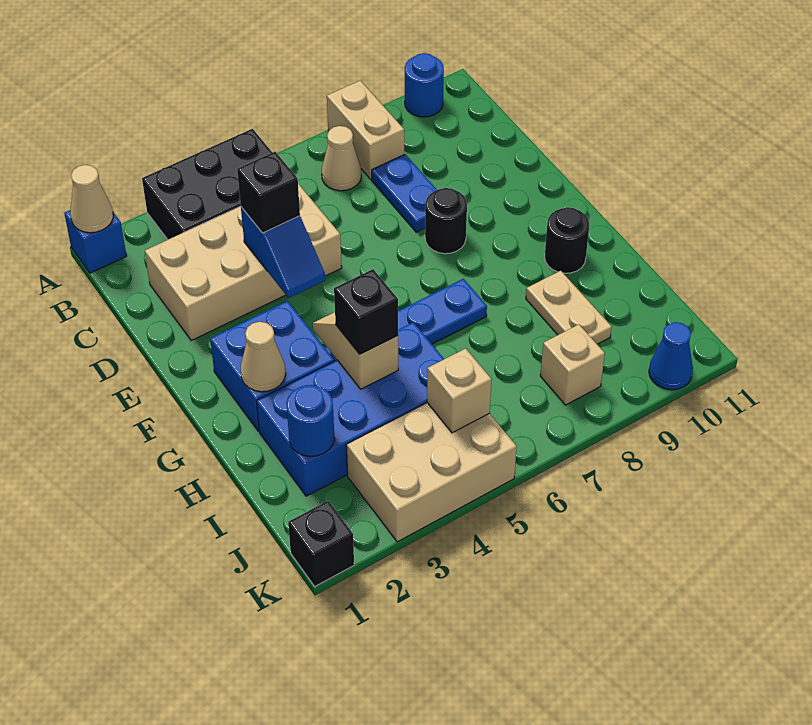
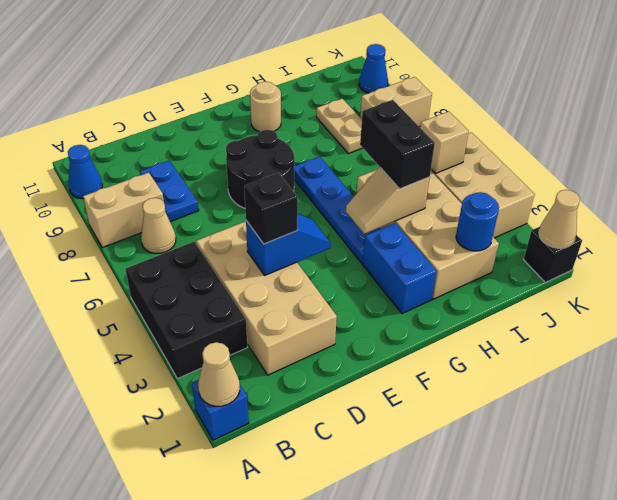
blue 1x1 round brick [405,53,444,117] -> blue 1x1 cone [68,145,102,199]
blue 1x2 plate [372,154,437,232] -> blue 1x2 plate turned to [140,161,199,222]
black 1x1 round brick [425,188,467,254] -> black 2x2 round brick [226,130,295,208]
blue 2x2 brick [210,301,334,431] -> blue 1x2 brick [363,223,437,314]
tan 1x1 cone [241,322,286,392] -> tan 1x1 cone moved to [539,190,580,248]
black 1x1 round brick [545,207,589,273] -> tan 1x1 round brick [250,82,281,132]
blue 2x4 brick [257,322,444,496] -> tan 2x4 brick [356,170,499,299]
black 1x1 brick [334,269,398,354] -> black 1x2 brick [360,100,435,189]
tan 1x2 plate [526,271,612,344] -> tan 1x2 plate turned to [316,99,362,153]
tan 1x1 brick [540,324,605,405] -> tan 1x2 brick [360,77,432,126]

